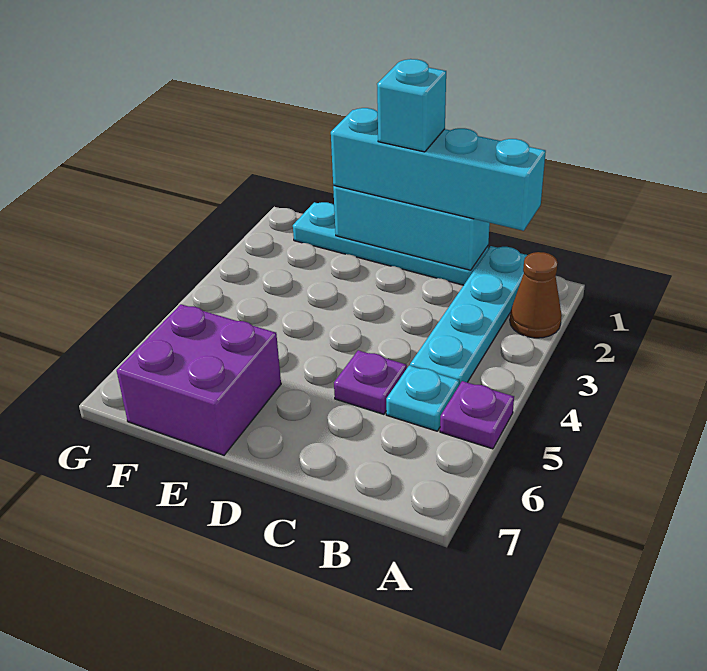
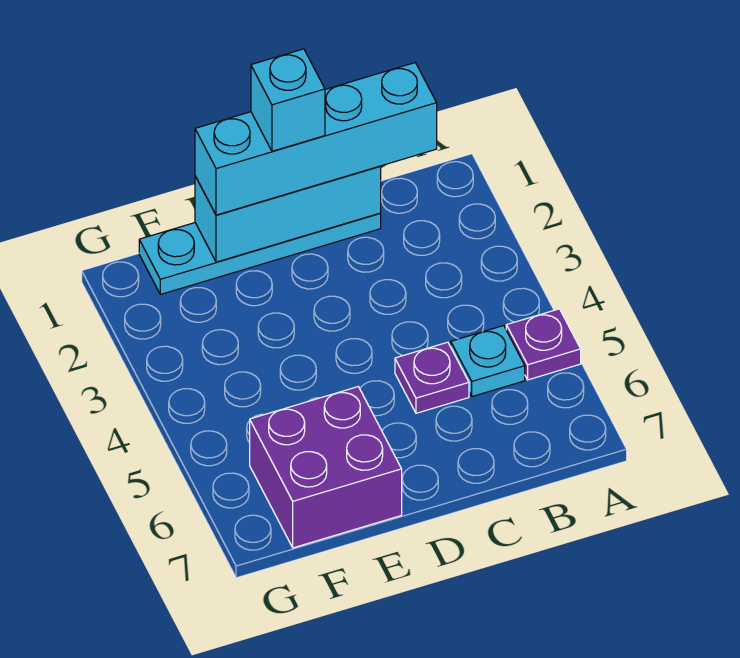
brown 1x1 cone [510,252,562,338] -> none
cyan 1x4 plate [410,246,527,385] -> none

